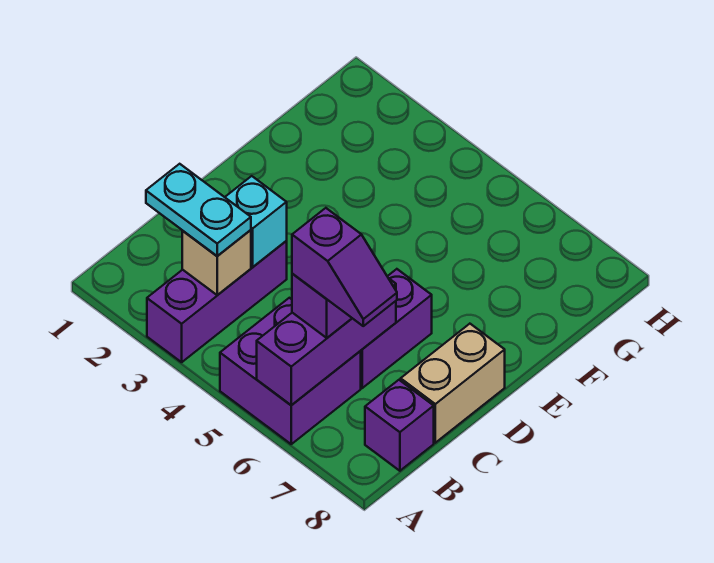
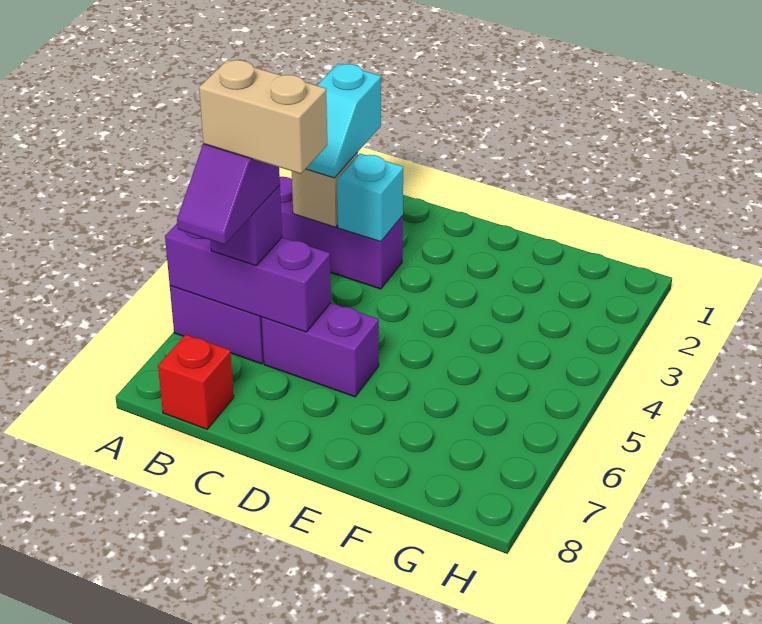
cyan 1x2 plate [146,164,251,256] -> cyan 1x2 slope [306,64,381,178]
purple 1x1 brick [365,380,434,471] -> red 1x1 brick [158,334,234,429]
tan 1x2 brick [401,324,505,443] -> tan 1x2 brick moved to [199,60,327,174]

